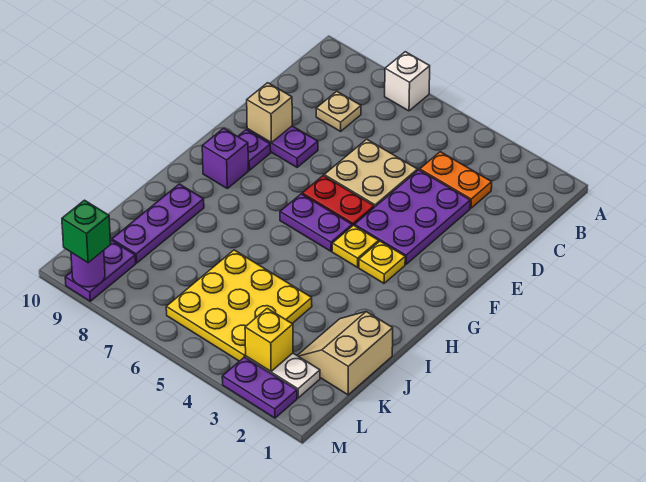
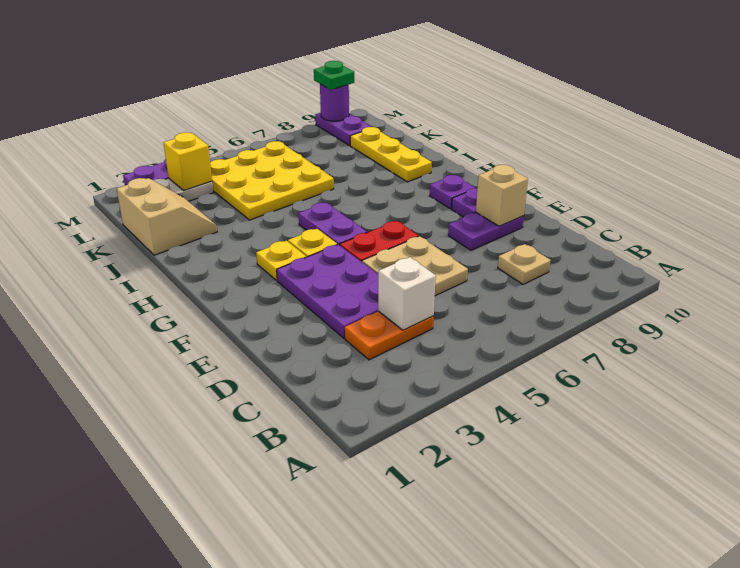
white 1x1 brick [385,52,430,111] -> white 1x1 brick moved to [378,257,436,330]
purple 1x2 plate [280,194,352,251] -> purple 1x2 plate turned to [298,203,367,245]
purple 1x1 brick [202,128,248,188] -> purple 1x1 plate [430,175,475,209]
purple 1x3 plate [112,184,204,263] -> yellow 1x3 plate [350,127,432,182]
green 1x1 brick [62,200,111,263] -> green 1x1 plate [314,61,354,90]

